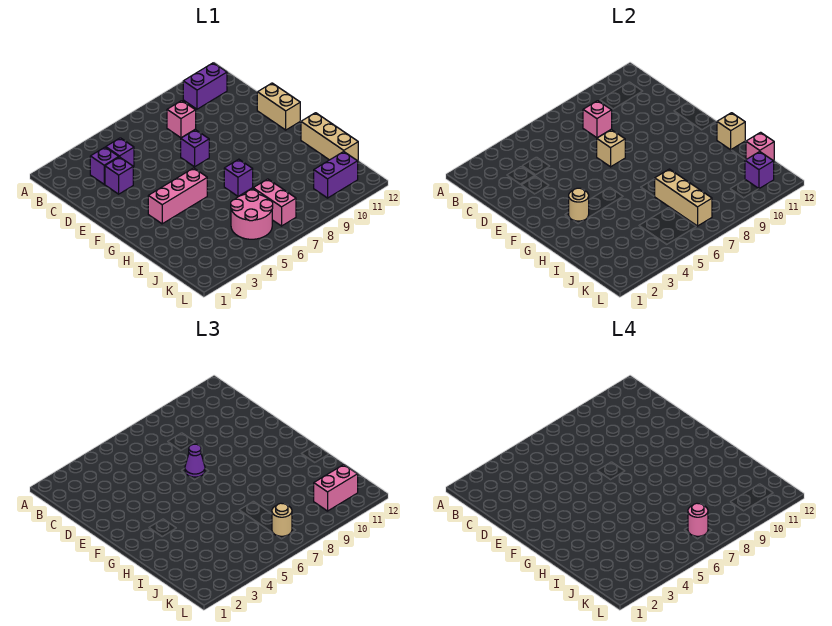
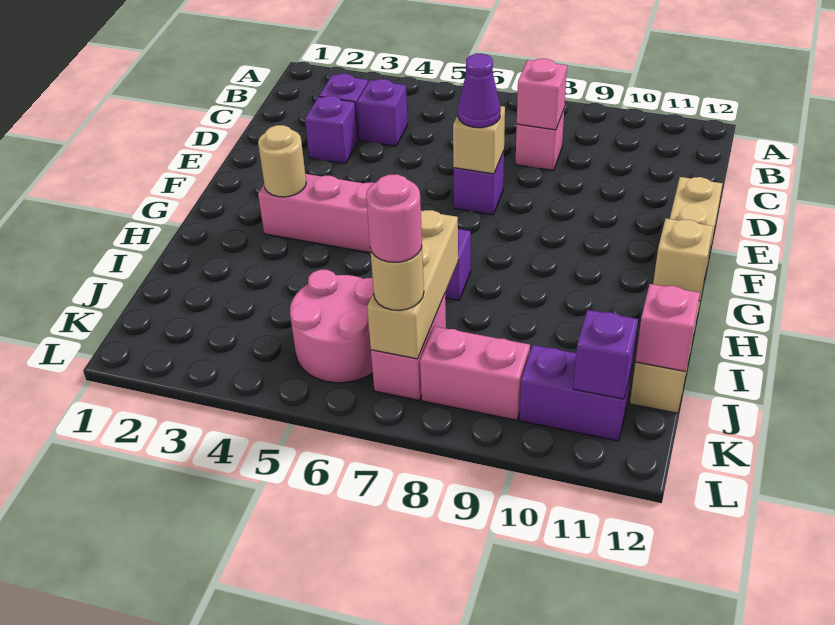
purple 1x2 brick [183,63,227,109] -> none
pink 1x2 brick [314,465,358,511] -> pink 1x2 brick moved to [420,326,530,420]

